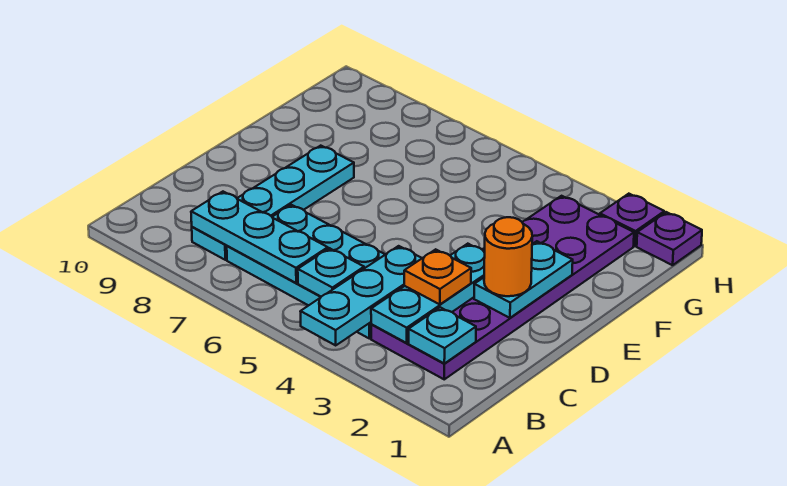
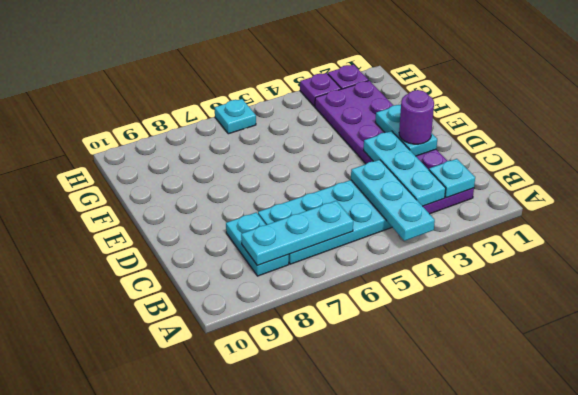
cyan 1x1 plate [298,248,364,297] -> cyan 1x1 plate moved to [215,99,256,134]
cyan 1x4 plate [192,146,354,260] -> cyan 1x2 plate [226,212,289,276]
orange 1x1 plate [404,249,471,304] -> none
orange 1x1 round brick [484,217,532,296] -> purple 1x1 round brick [399,90,434,144]
purple 1x1 plate [637,212,702,265] -> purple 1x1 plate moved to [300,73,341,106]

